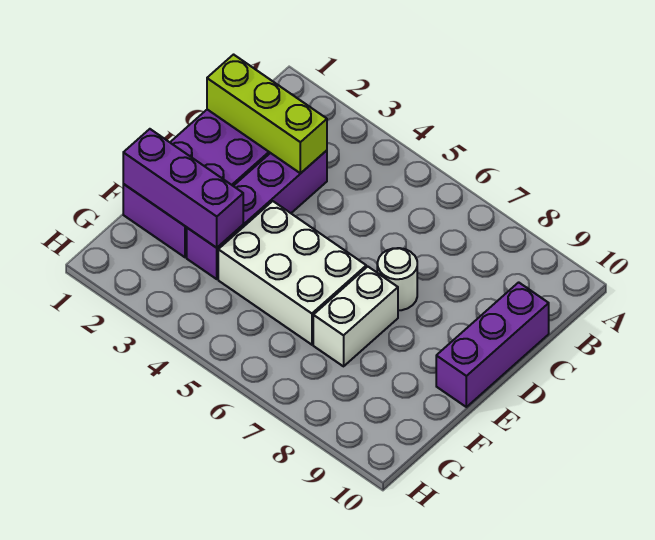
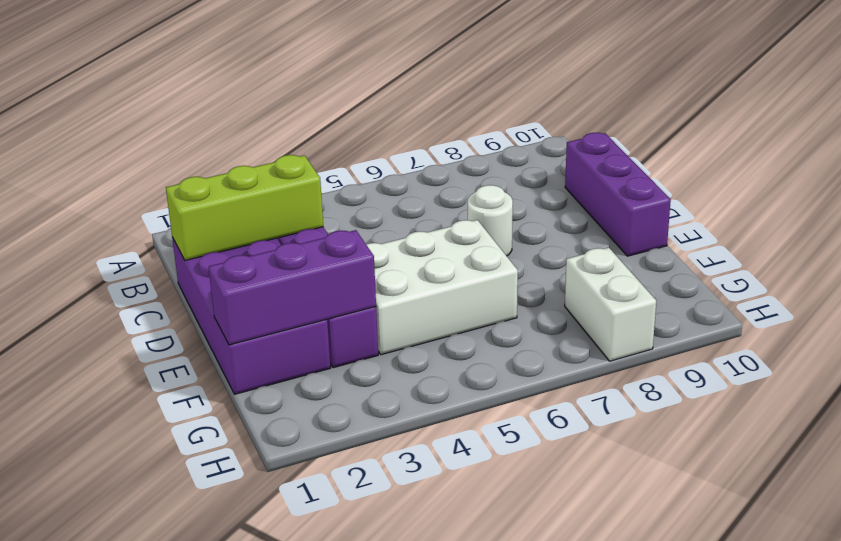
white 1x2 brick [313,267,398,366] -> white 1x2 brick moved to [565,248,656,361]

